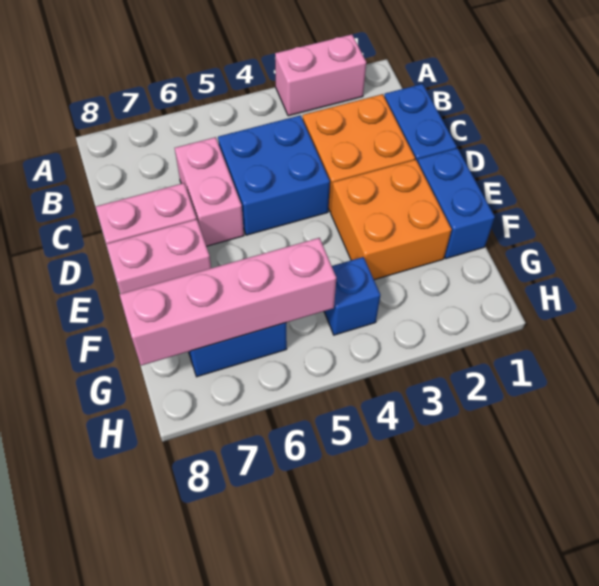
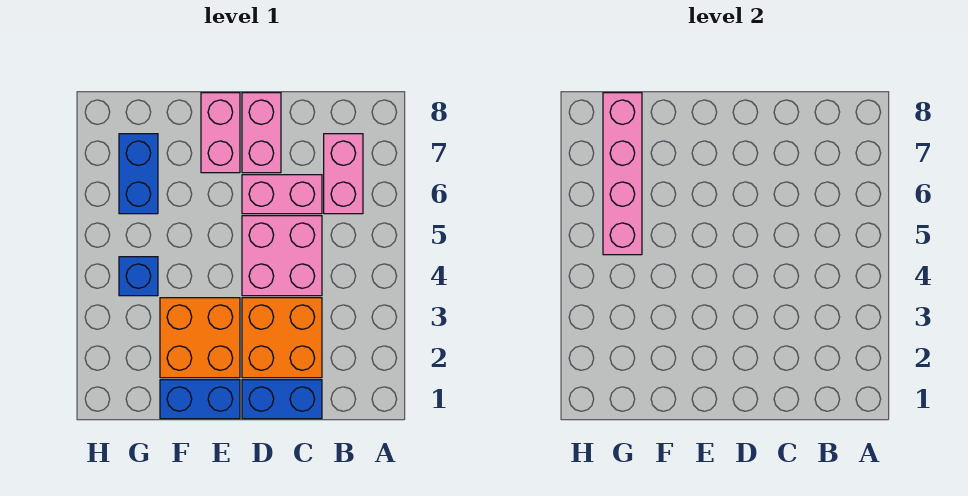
pink 1x2 brick [275,34,366,116] -> pink 1x2 brick moved to [324,134,363,214]
blue 2x2 brick [218,115,330,235] -> pink 2x2 brick [242,216,322,296]

